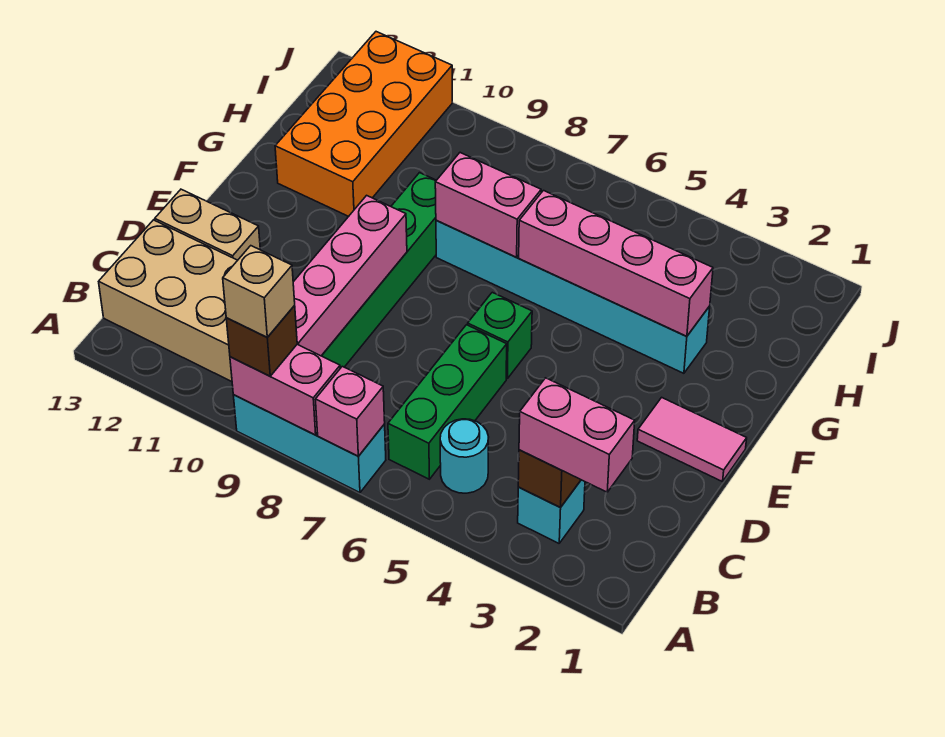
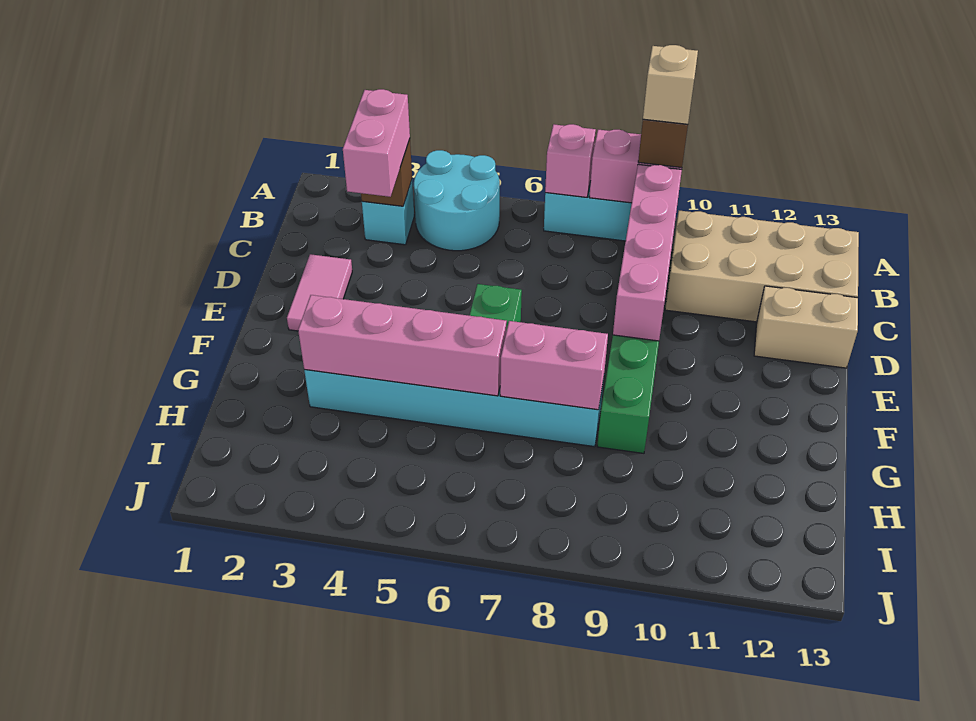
pink 1x2 brick [519,378,635,492] -> pink 1x2 brick turned to [343,89,410,197]
cyan 1x1 round brick [440,419,489,493] -> cyan 2x2 round brick [414,150,500,251]
green 1x3 brick [388,325,507,479] -> none
pink 1x2 tile [637,397,747,482] -> pink 1x2 tile turned to [287,254,352,331]
orange 2x4 brick [275,32,452,216] -> none

